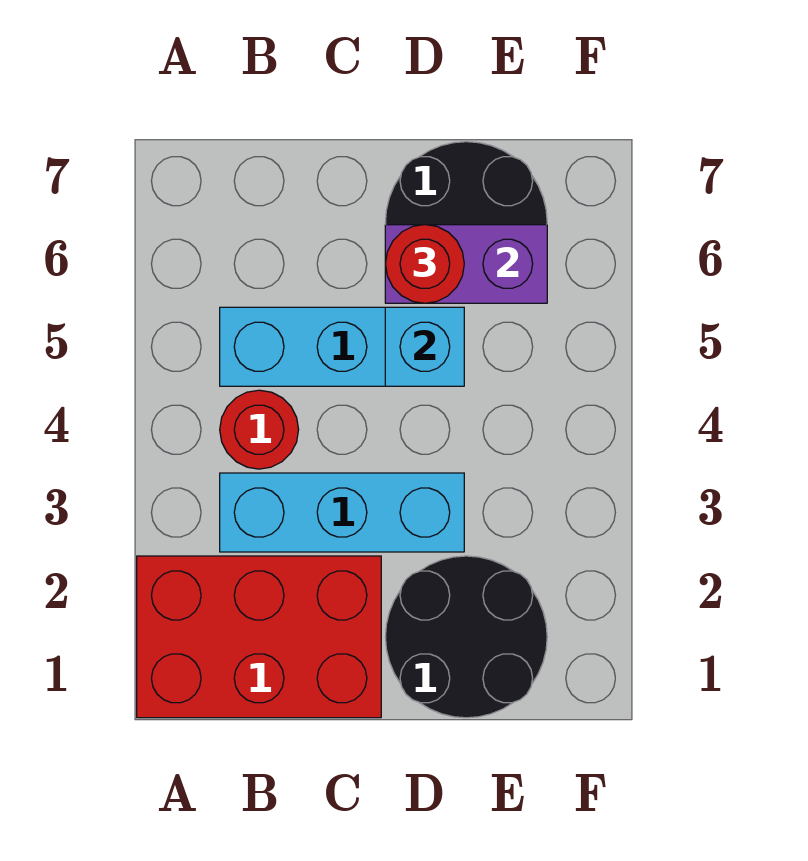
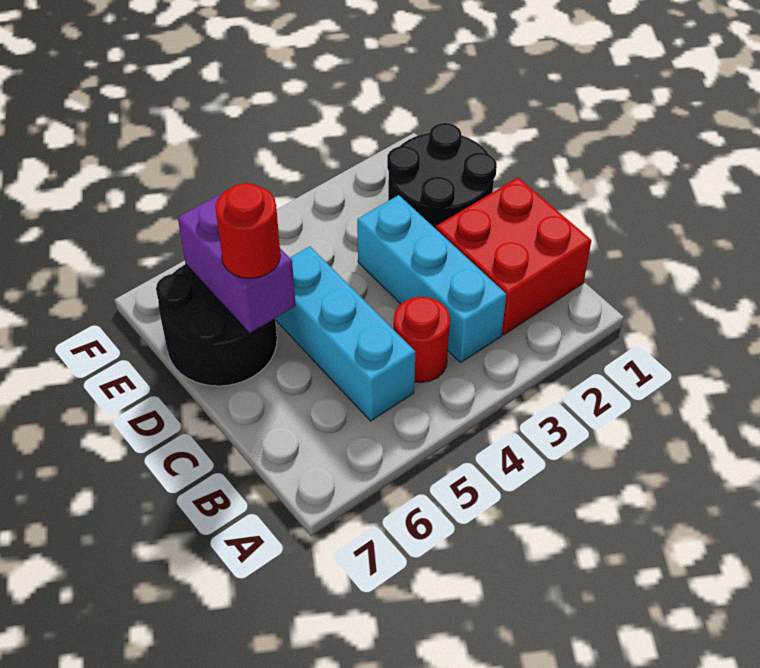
red 2x3 brick [137,556,381,718] -> red 2x2 brick [436,178,591,335]
cyan 1x1 brick [385,307,464,386] -> none

